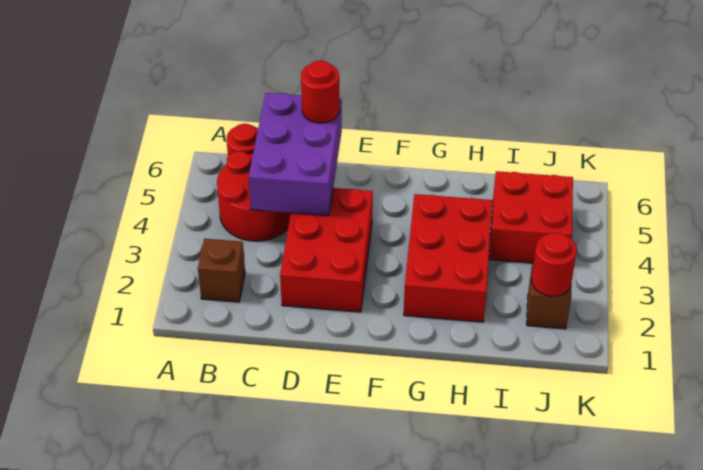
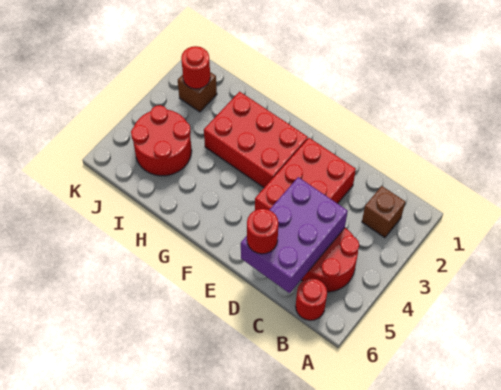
red 2x3 brick [404,194,492,322] -> red 2x3 brick turned to [204,92,308,187]
red 2x2 brick [489,171,573,263] -> red 2x2 round brick [131,105,192,176]

